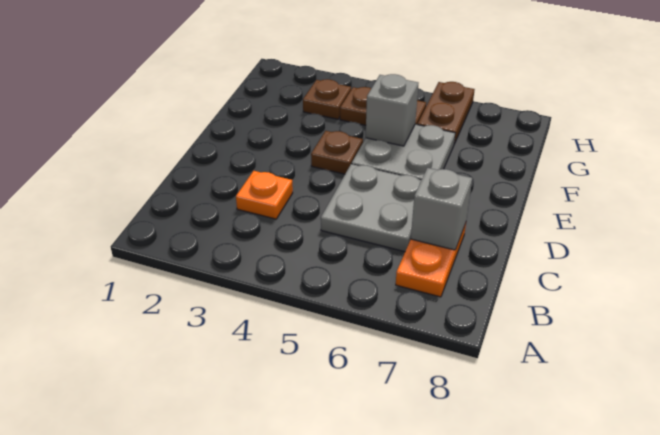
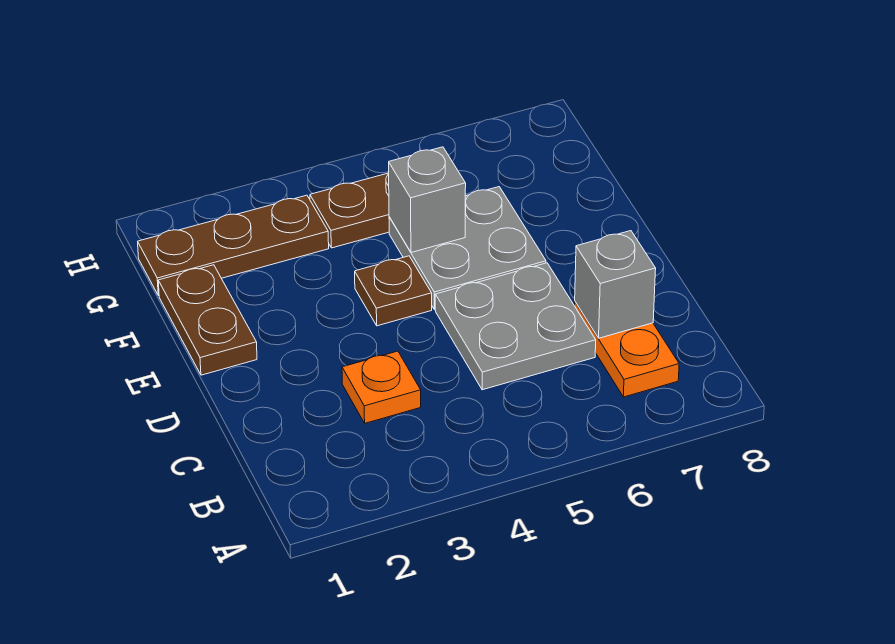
brown 1x1 plate [303,79,351,119] -> brown 1x3 plate [138,195,329,296]
brown 1x2 plate [418,82,475,144] -> brown 1x2 plate moved to [158,265,257,375]

